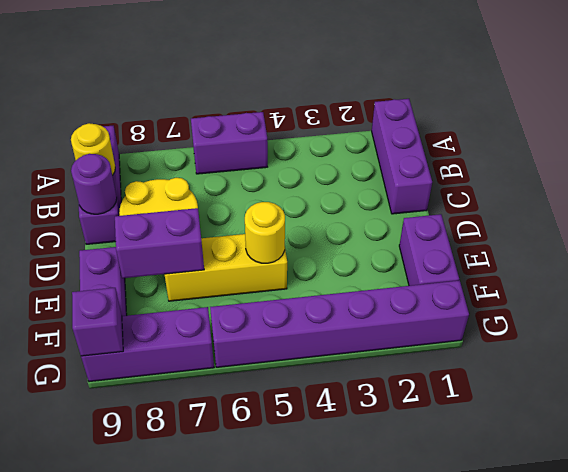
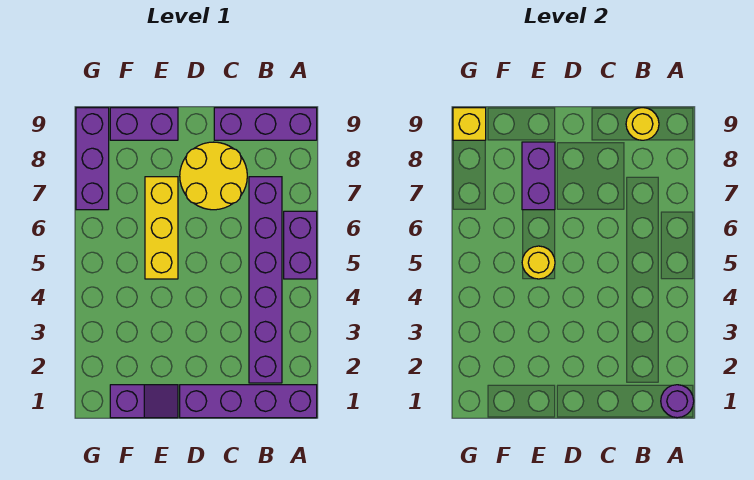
purple 1x3 brick [372,99,432,214] -> purple 1x4 brick [180,385,317,418]
purple 1x1 round brick [71,154,117,214] -> purple 1x1 round brick moved to [661,385,694,418]
purple 1x2 brick [399,214,459,286] -> purple 1x2 slope [110,385,178,418]
purple 1x6 brick [210,280,469,367] -> purple 1x6 brick moved to [249,177,282,383]
purple 1x1 brick [72,288,123,356] -> yellow 1x1 brick [453,108,486,140]

